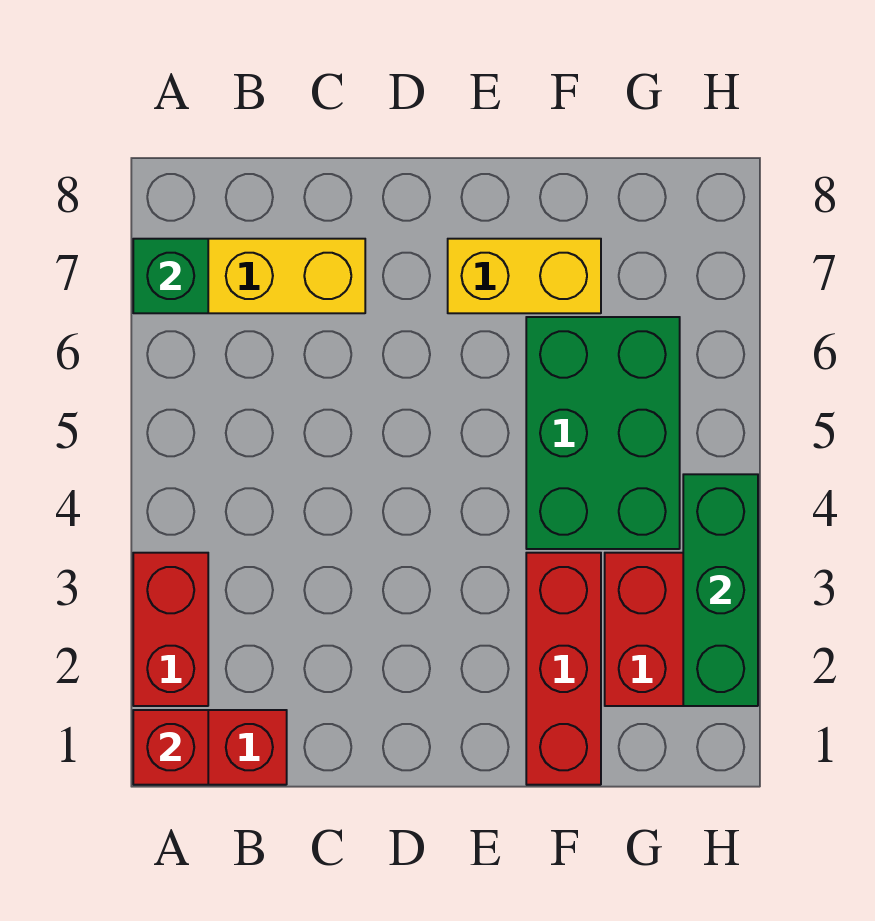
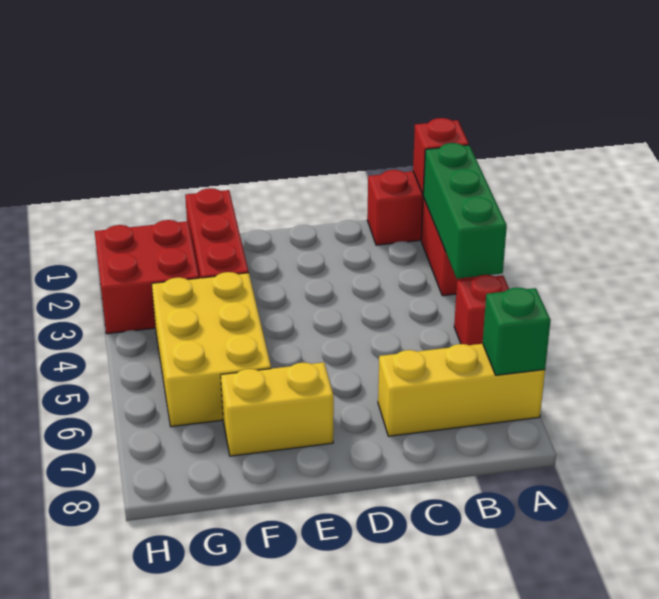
none -> red 1x1 brick [454,275,509,345]
green 2x3 brick [526,317,680,549] -> yellow 2x3 brick [152,272,271,427]
green 1x3 brick [683,474,758,706] -> green 1x3 brick moved to [423,143,507,279]

